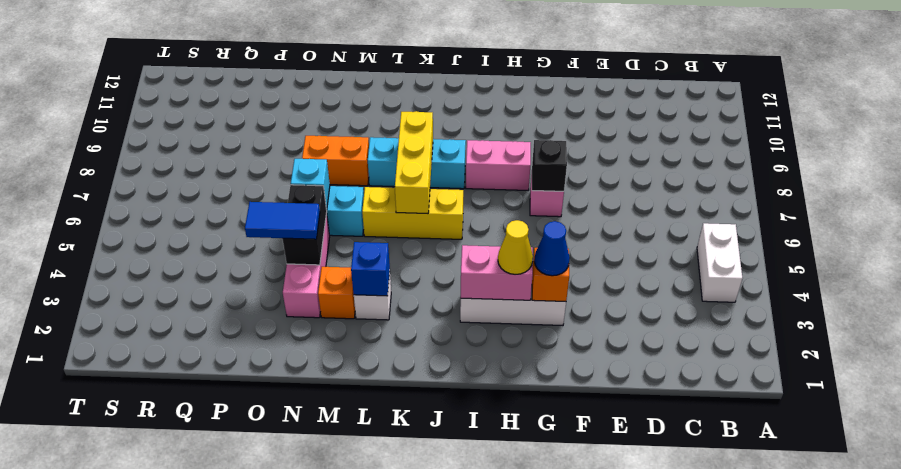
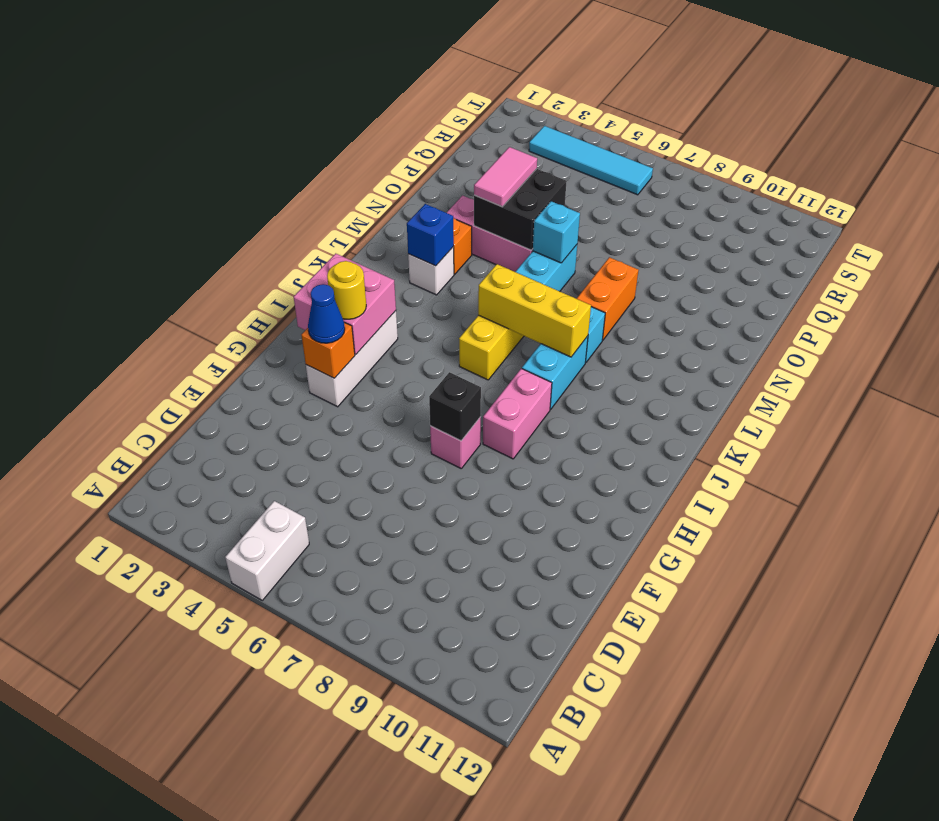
white 1x2 brick [697,223,742,302] -> white 1x2 brick turned to [225,501,309,600]
pink 1x2 brick [461,245,533,300] -> pink 2x2 brick [294,254,396,354]
yellow 1x1 cone [498,220,533,275] -> yellow 1x1 round brick [327,261,366,319]
black 1x2 brick [282,185,327,265] -> black 2x2 brick [474,169,567,250]
blue 1x2 tile [245,202,320,239] -> pink 1x2 tile [474,147,537,207]
none -> cyan 1x4 tile [529,126,653,195]

